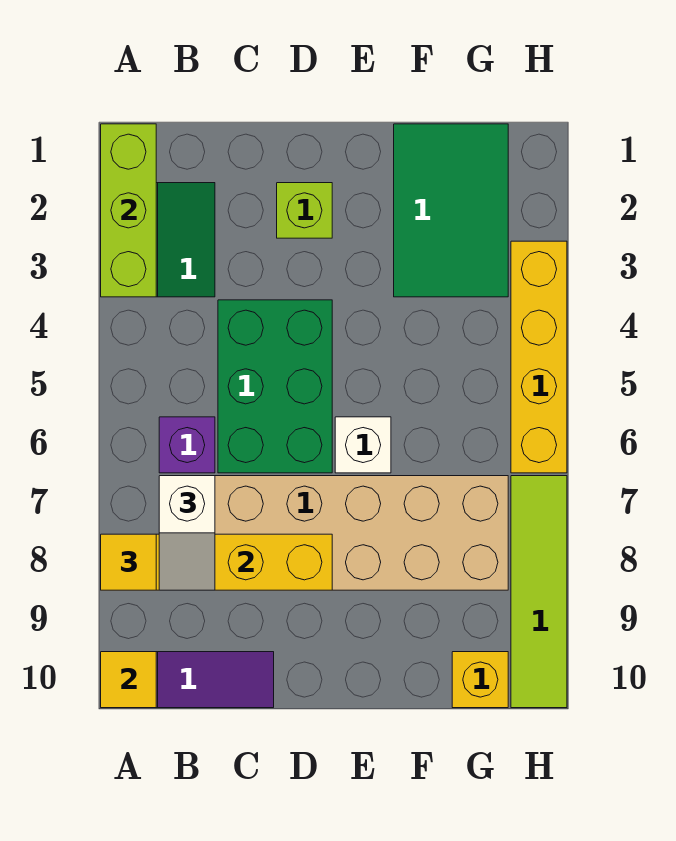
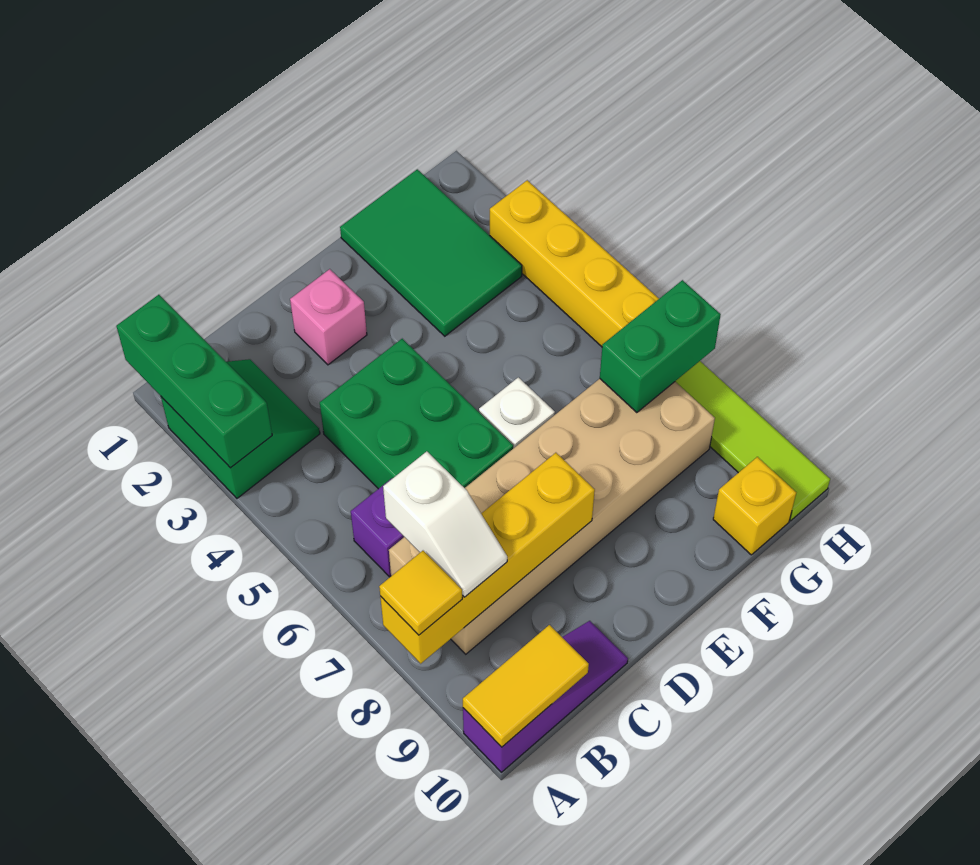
lime 1x3 brick [101,124,156,297] -> green 1x3 brick [116,295,272,468]
yellow 1x1 tile [101,652,156,708] -> yellow 1x2 tile [463,625,589,747]
lime 1x1 brick [277,183,332,238] -> pink 1x1 brick [290,269,367,365]
none -> green 1x2 brick [600,280,721,413]

